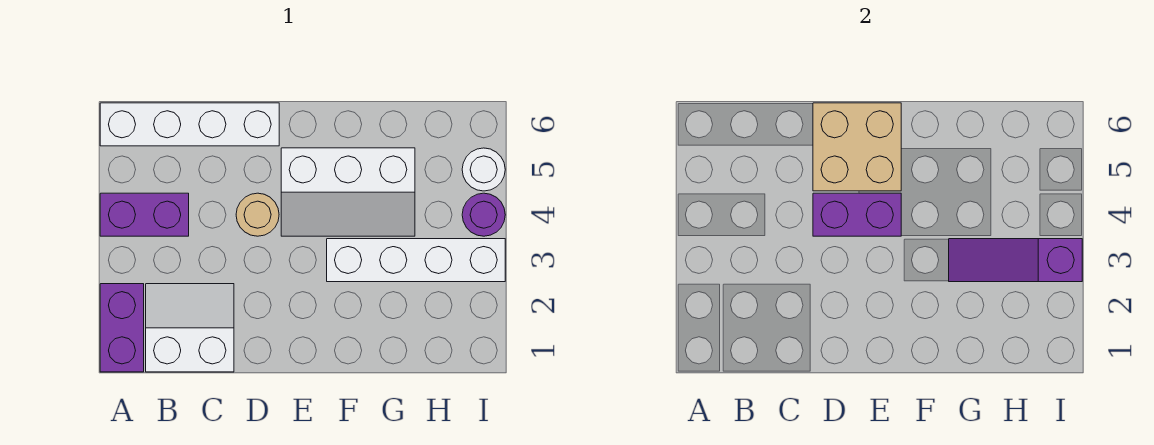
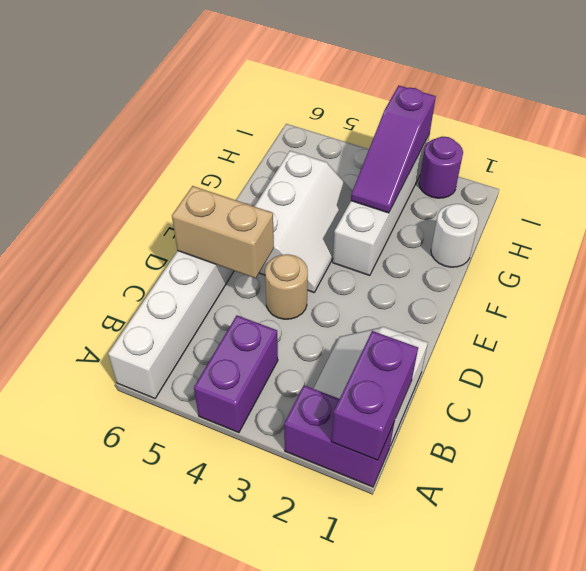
purple 1x2 brick [813,193,901,236] -> purple 1x2 brick moved to [331,331,418,460]
tan 2x2 brick [813,103,901,191] -> tan 1x2 brick [172,186,274,278]
purple 1x1 round brick [462,193,505,236] -> purple 1x1 round brick moved to [419,137,463,198]
white 1x1 round brick [462,148,505,191] -> white 1x1 round brick moved to [431,204,478,267]

